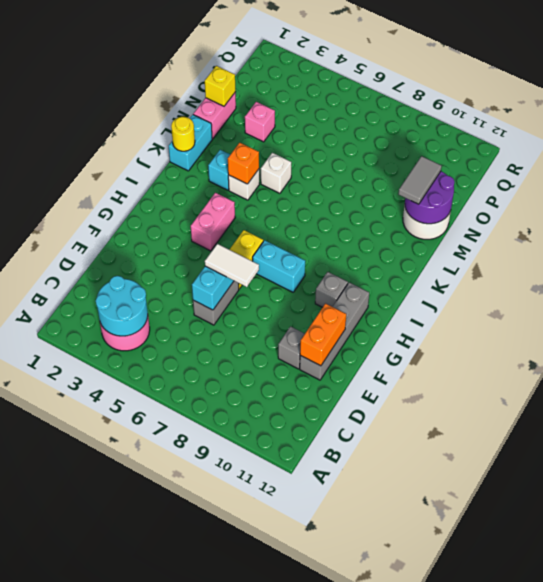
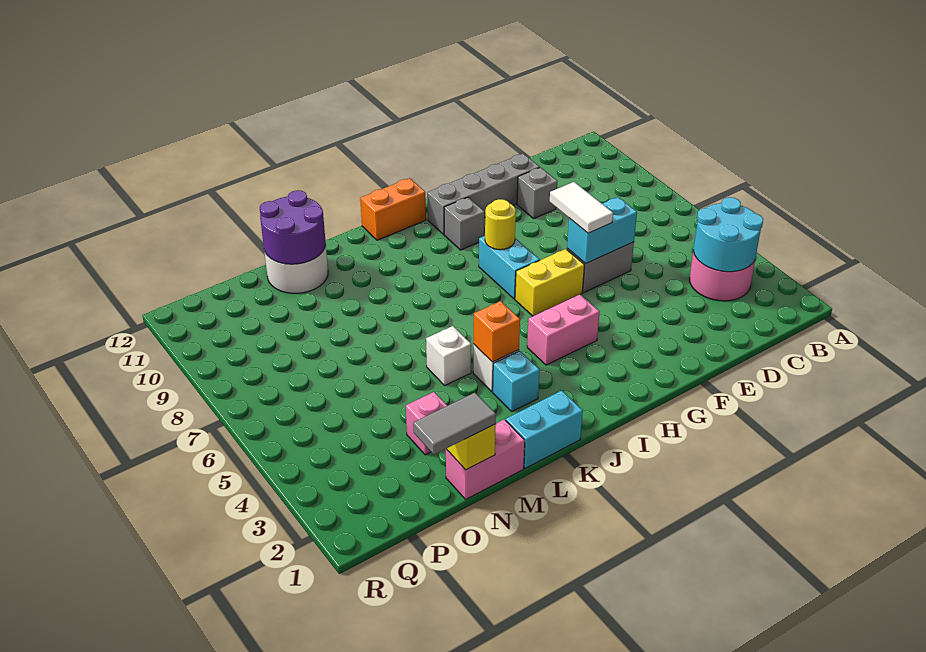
orange 1x2 brick [300,304,346,366] -> orange 1x2 brick moved to [360,178,426,240]
yellow 1x1 round brick [171,117,195,151] -> yellow 1x1 round brick moved to [485,199,516,250]
grey 1x2 tile [398,156,442,204] -> grey 1x2 tile moved to [413,393,496,454]

